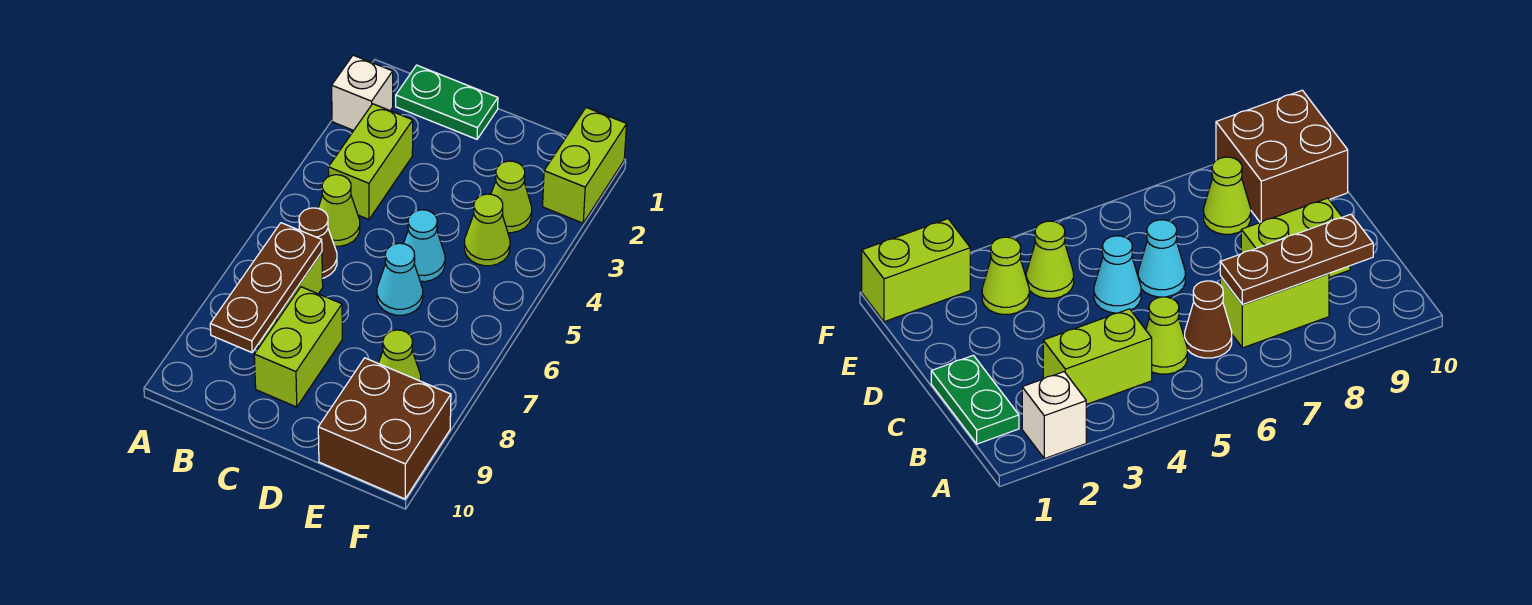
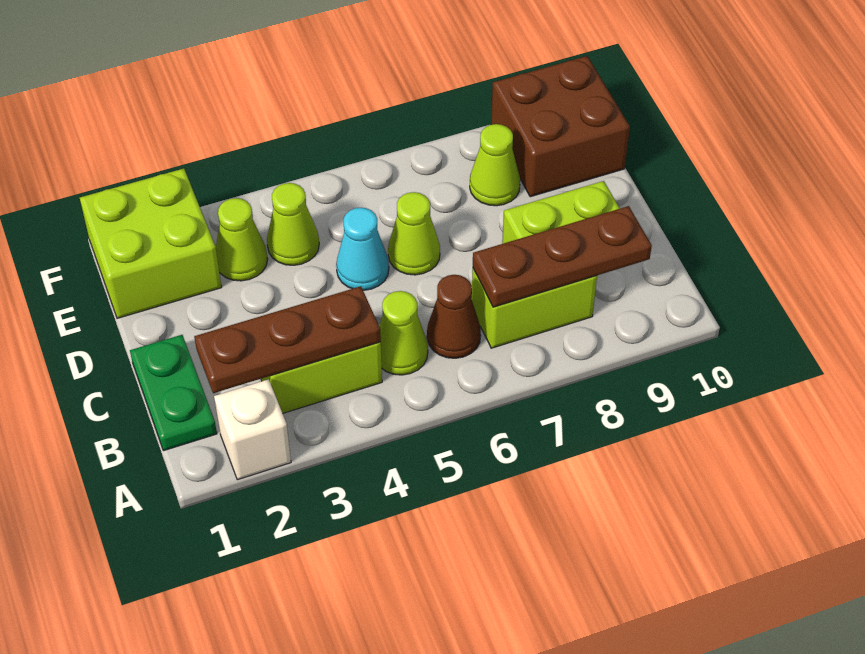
none -> brown 1x3 plate [194,286,381,393]
cyan 1x1 cone [377,243,423,315] -> lime 1x1 cone [388,192,440,275]
lime 1x2 brick [543,108,627,223] -> lime 2x2 brick [80,169,222,318]

